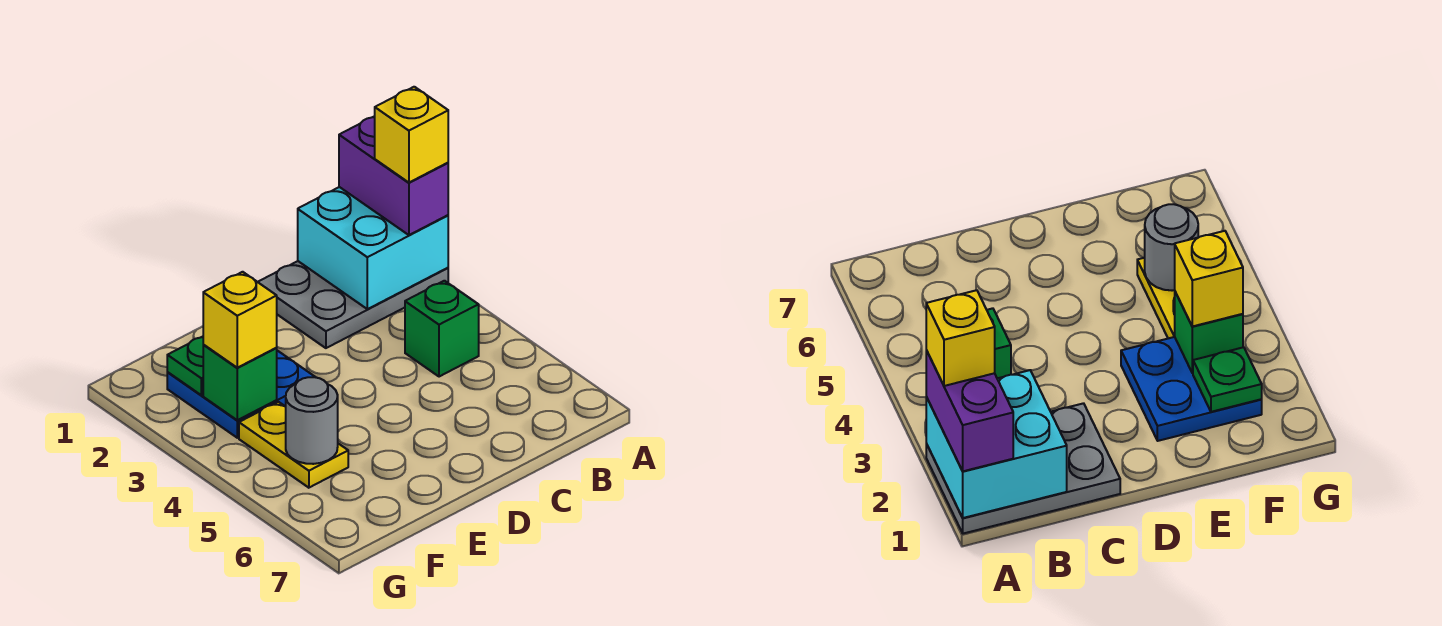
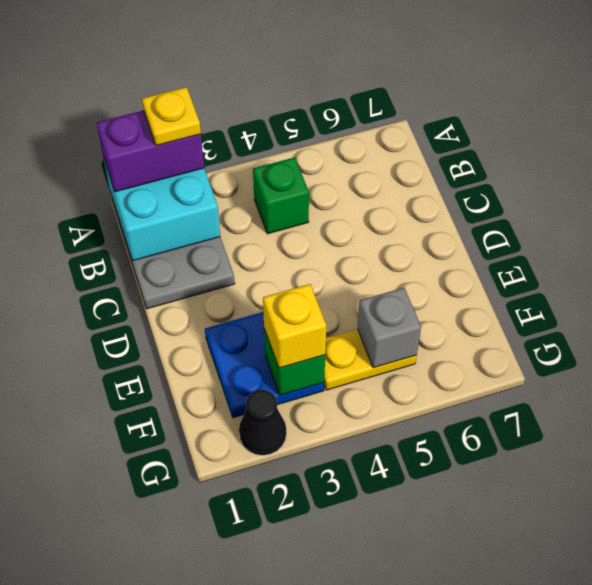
yellow 1x1 brick [375,87,448,183] -> yellow 1x1 plate [142,87,201,146]
green 1x1 plate [167,337,204,395] -> none
grey 1x1 round brick [286,377,338,464] -> grey 1x1 brick [358,288,421,368]
none -> black 1x1 cone [239,390,287,455]

